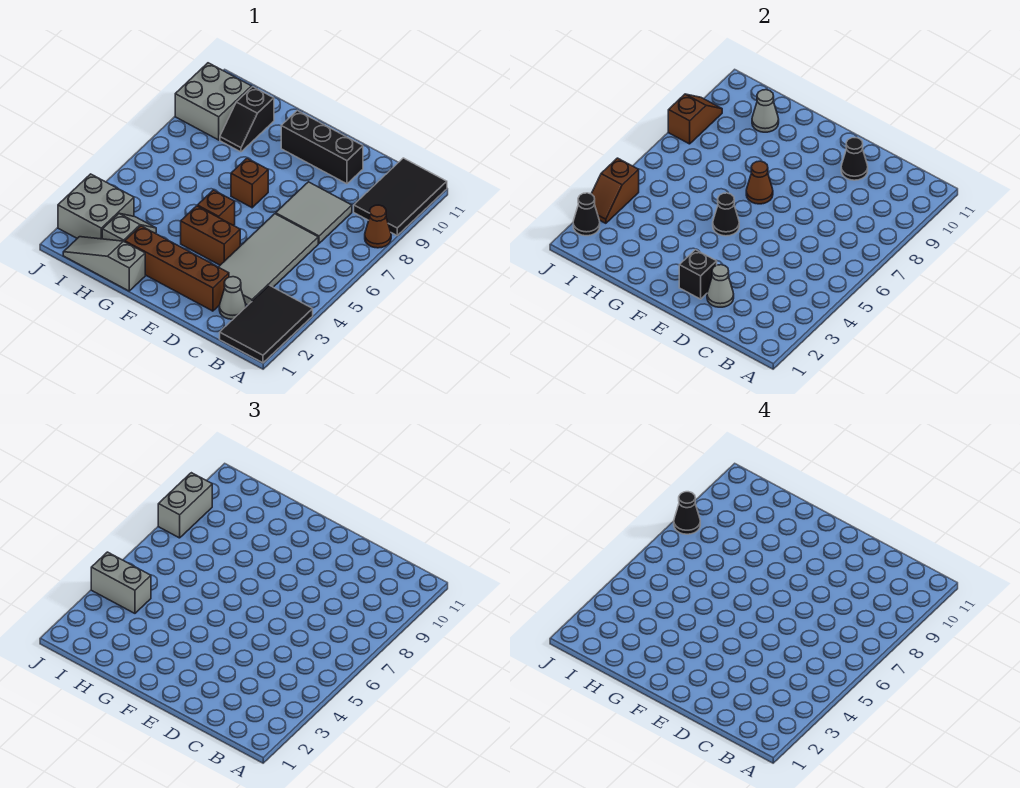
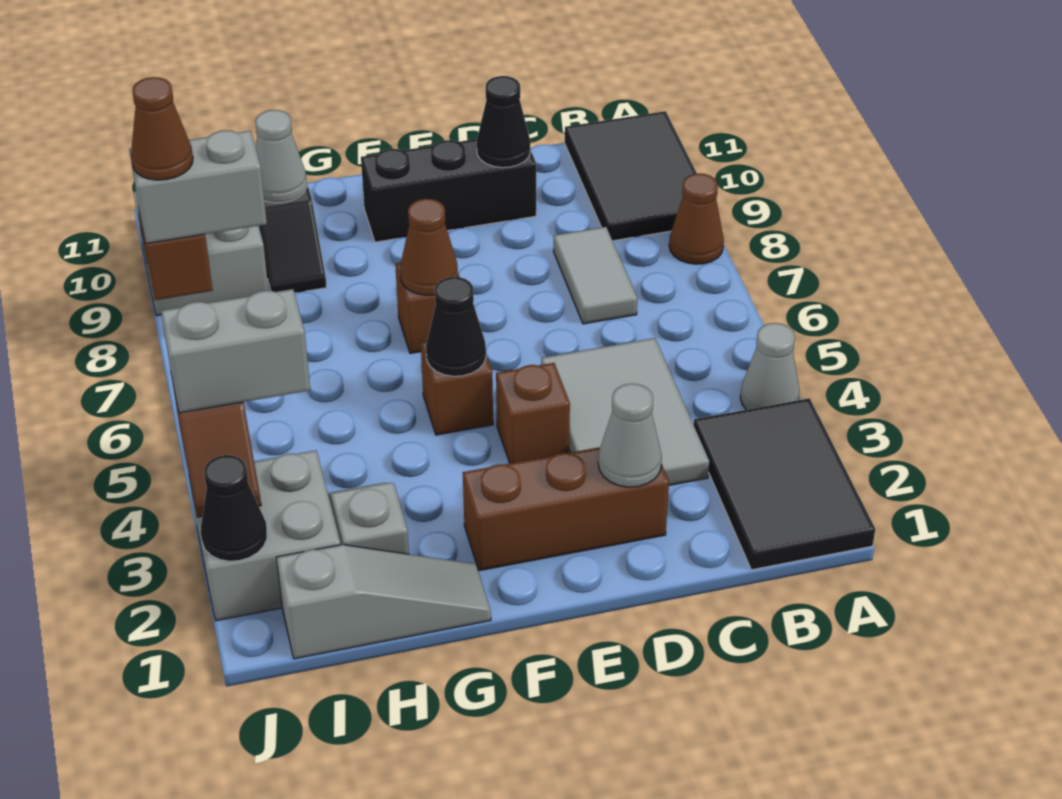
grey 1x1 cone [219,277,246,319] -> grey 1x1 cone moved to [740,323,800,410]
grey 2x4 tile [219,214,318,305] -> grey 2x3 tile [541,338,709,485]
grey 2x2 tile [276,182,352,243] -> grey 1x2 tile [554,227,637,324]
brown 1x4 brick [125,226,229,311] -> brown 1x3 brick [463,447,669,571]
black 1x1 brick [679,250,717,299] -> none
brown 1x2 brick [181,206,240,265] -> brown 1x1 brick [496,363,570,463]
grey 1x3 slope [63,237,145,291] -> grey 1x3 slope turned to [276,545,491,659]
grey 1x2 brick [158,473,212,538] -> grey 1x2 brick turned to [129,130,267,244]
black 1x1 cone [674,492,700,534] -> brown 1x1 cone [131,77,193,180]

